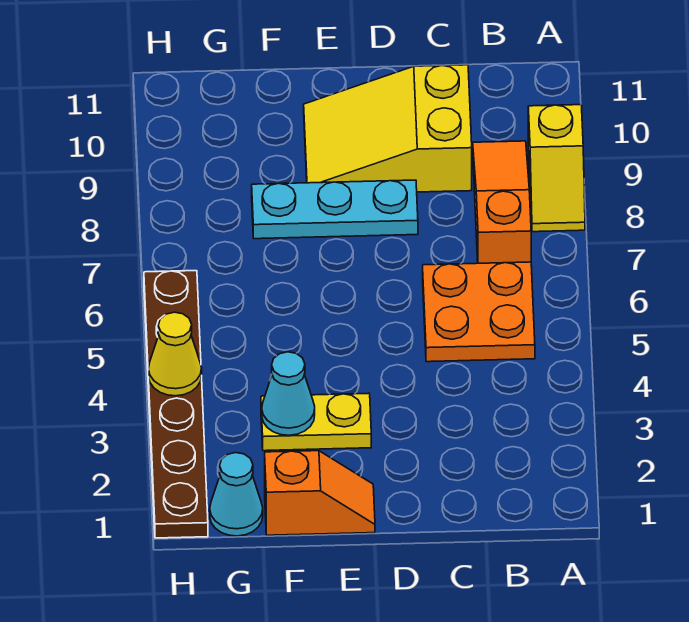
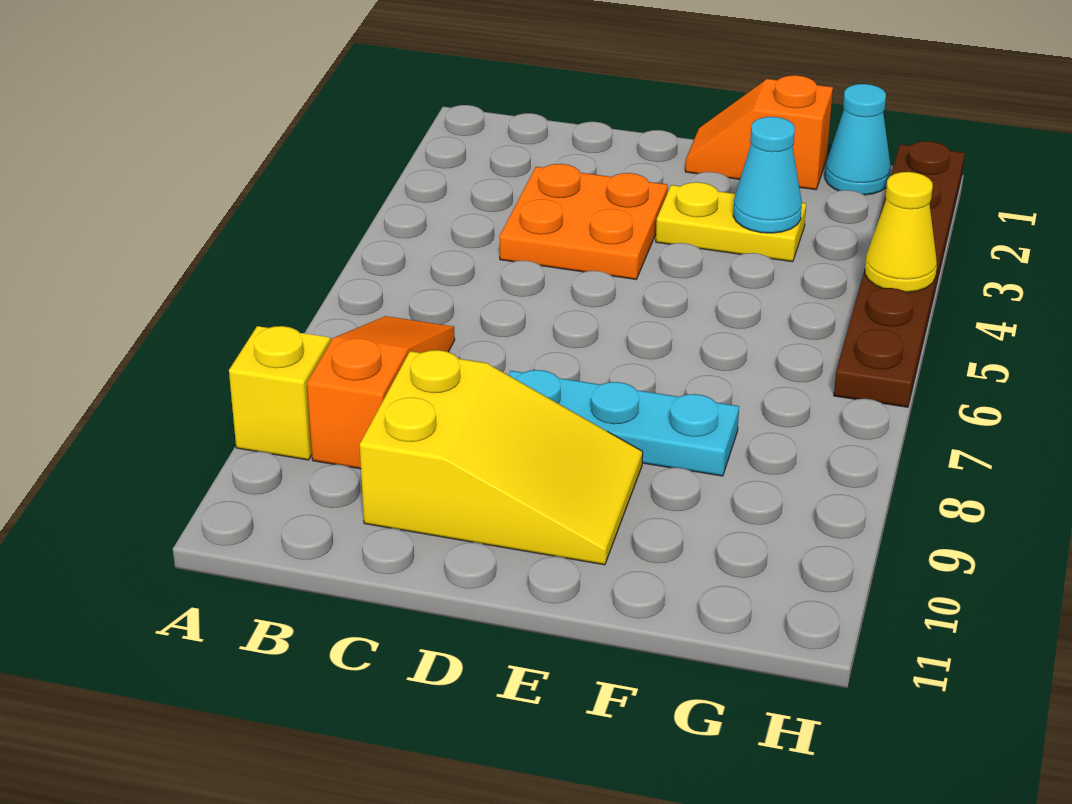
orange 2x2 plate [423,262,535,362] -> orange 2x2 plate moved to [499,164,668,279]
orange 1x3 slope [473,141,531,263] -> orange 1x3 slope turned to [307,316,455,469]

